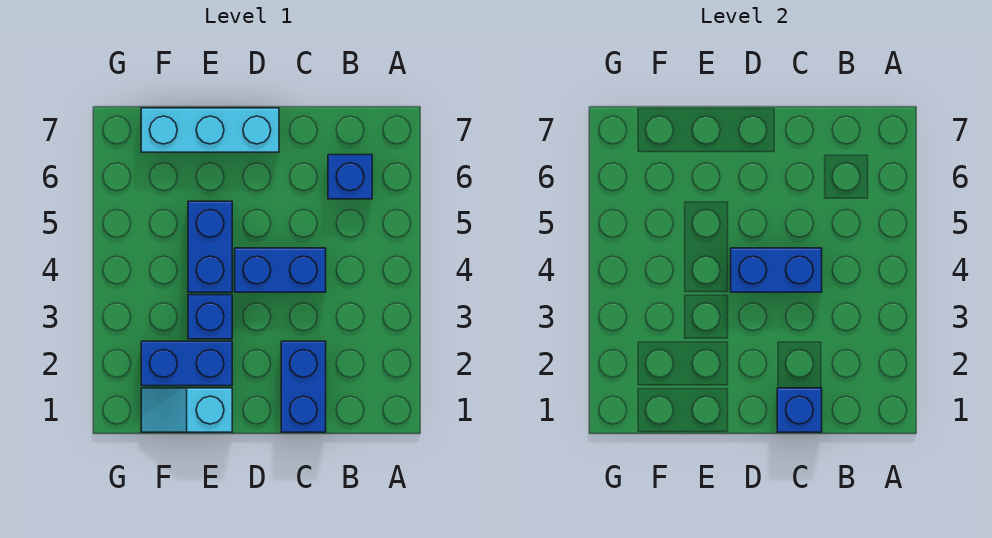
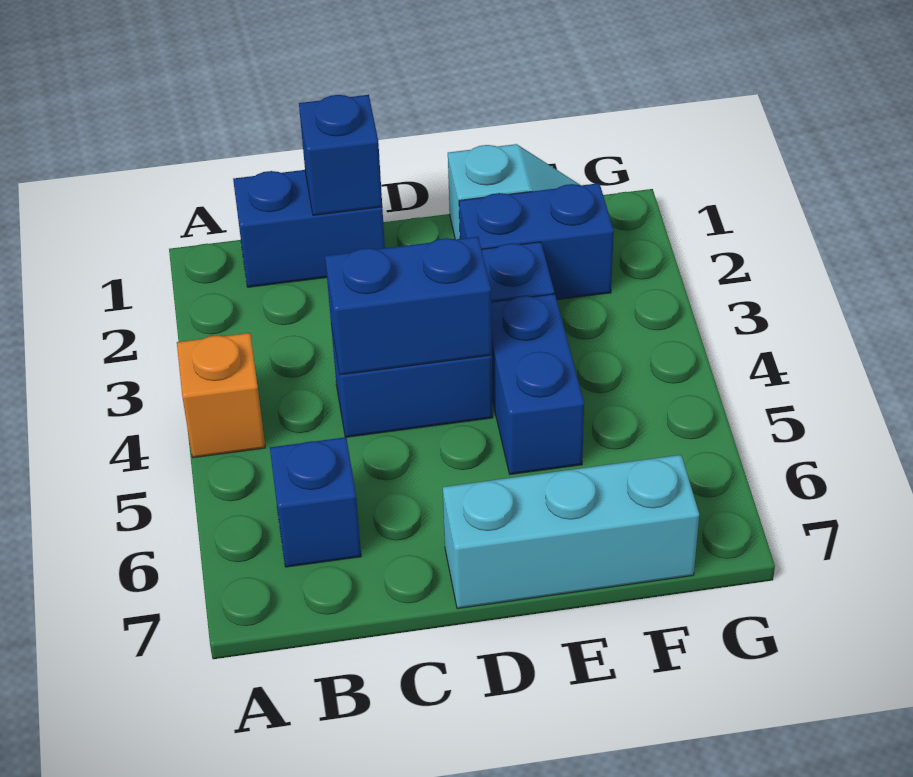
none -> orange 1x1 brick [177,333,265,458]
blue 1x2 brick [281,341,326,432] -> blue 1x2 brick turned to [233,170,385,287]

